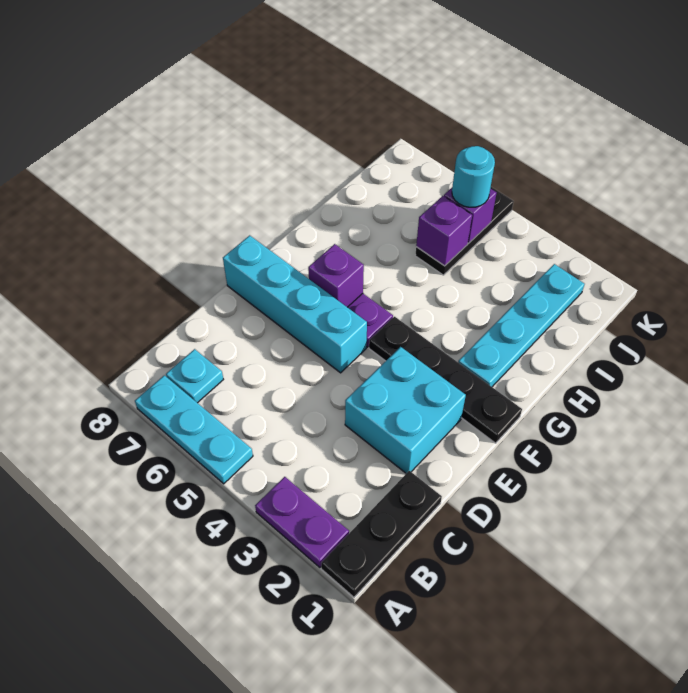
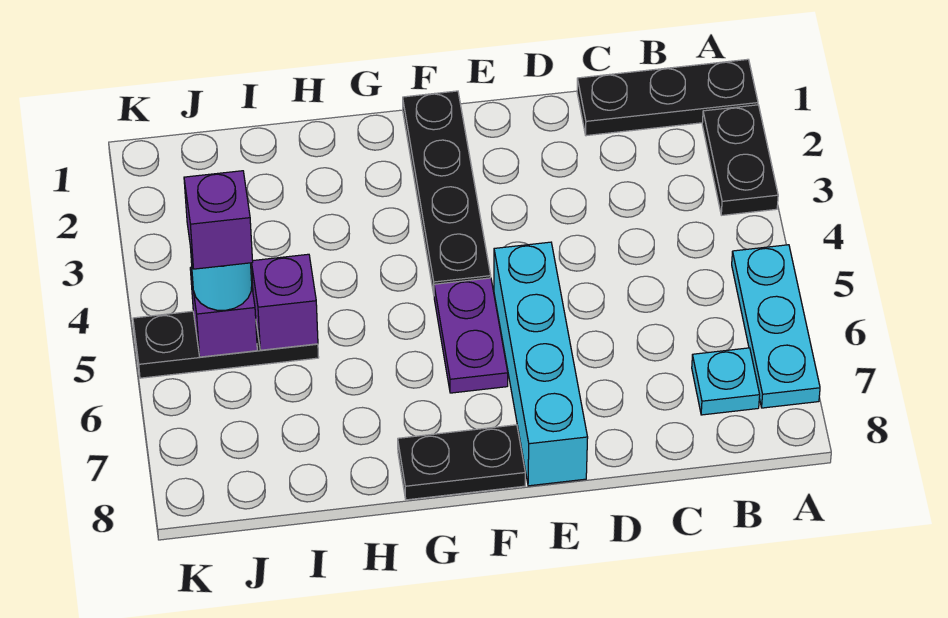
purple 1x2 plate [255,477,349,568] -> black 1x2 plate [702,105,778,215]
cyan 2x2 brick [345,347,466,473] -> none
purple 1x1 brick [308,244,364,307] -> purple 1x1 brick moved to [184,171,253,269]
none -> black 1x2 plate [398,425,525,500]
cyan 1x4 plate [458,264,585,387] -> none

